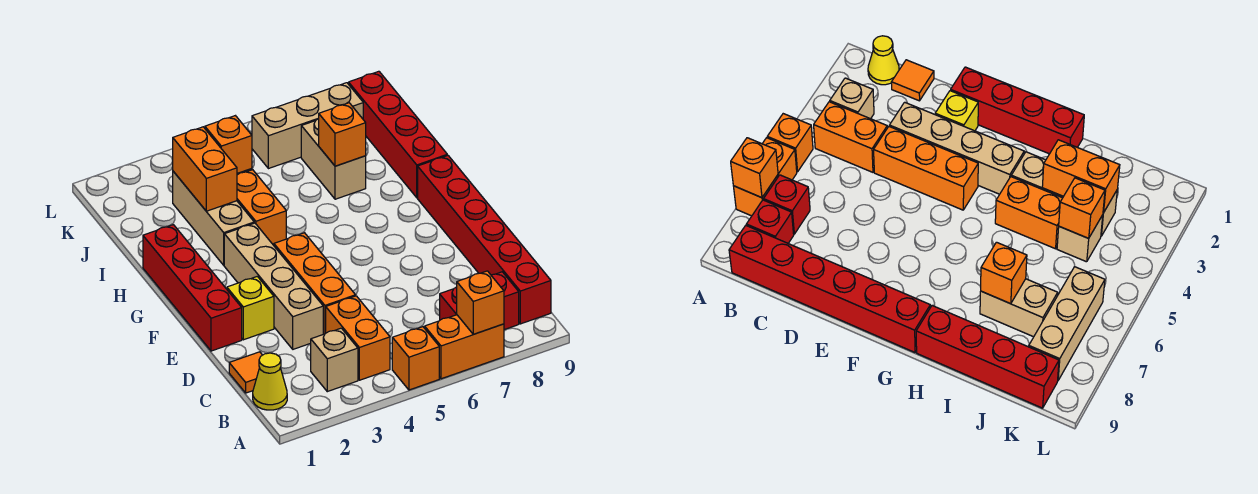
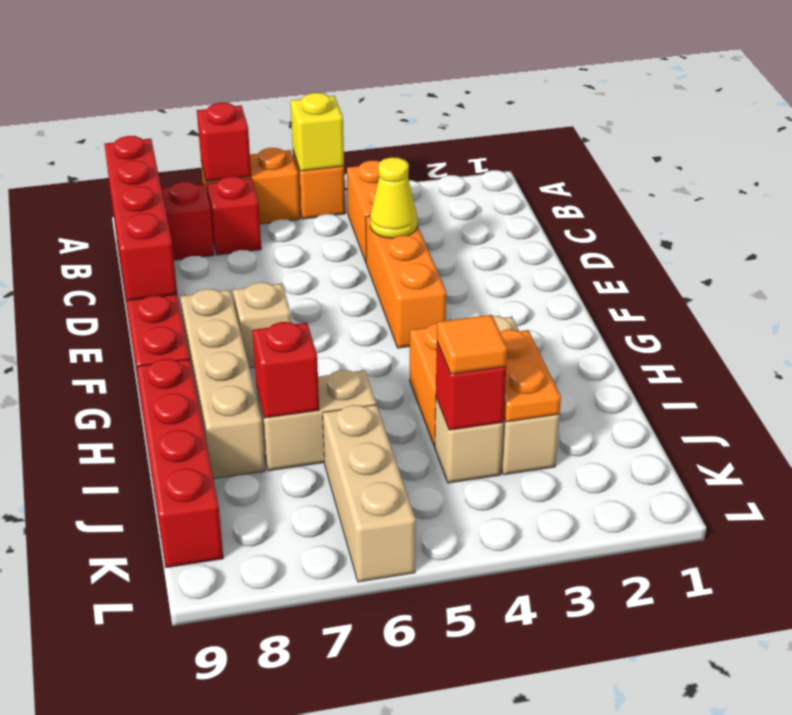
orange 1x1 brick [457,271,504,334] -> red 1x1 brick [197,103,251,182]
yellow 1x1 cone [253,353,287,410] -> yellow 1x1 cone moved to [370,158,417,238]
tan 1x1 brick [311,328,358,392] -> tan 1x1 brick moved to [233,282,291,368]
orange 1x1 tile [229,352,262,393] -> orange 1x1 tile moved to [437,315,507,374]
tan 1x4 brick [224,223,323,349] -> tan 1x4 brick moved to [180,289,265,479]
red 1x4 brick [143,225,242,351] -> red 1x4 brick moved to [104,136,177,301]
yellow 1x1 brick [227,276,274,340] -> yellow 1x1 brick moved to [291,93,344,171]
orange 1x2 brick [173,127,237,211] -> orange 1x2 plate [500,330,561,422]
tan 1x2 brick [301,119,366,199] -> tan 1x2 brick turned to [256,370,376,471]
orange 1x1 brick [319,103,366,166] -> red 1x1 brick [252,322,319,418]
orange 1x1 brick [205,116,252,174] -> red 1x1 brick [436,342,506,430]
tan 1x3 brick [252,83,363,169] -> tan 1x3 brick turned to [323,405,416,582]

